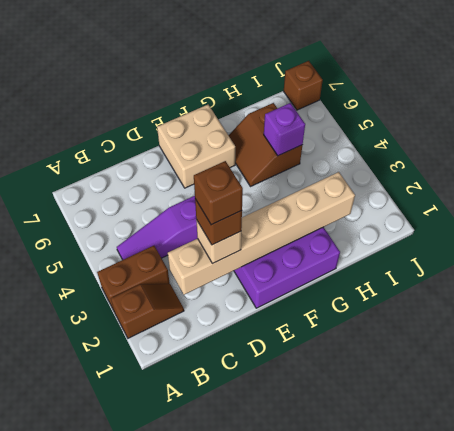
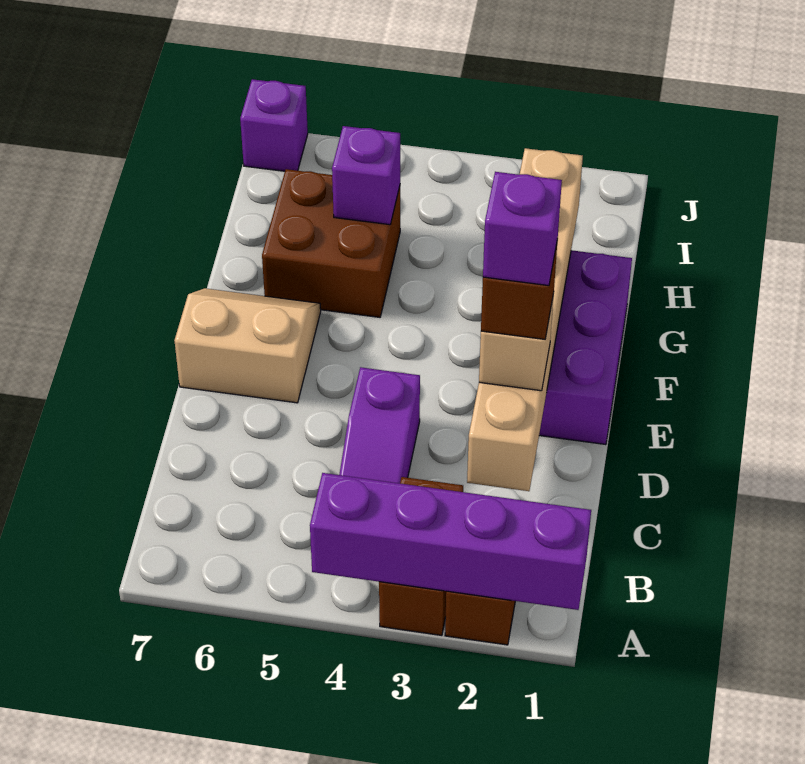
none -> purple 1x4 brick [310,473,591,610]
brown 1x1 brick [194,161,243,225] -> purple 1x1 brick [483,172,562,286]
tan 2x2 brick [157,105,235,188] -> tan 2x2 slope [174,288,321,403]
brown 2x2 slope [228,103,302,187] -> brown 2x2 brick [262,169,400,317]
brown 1x1 brick [284,61,323,110] -> purple 1x1 brick [240,79,308,171]

